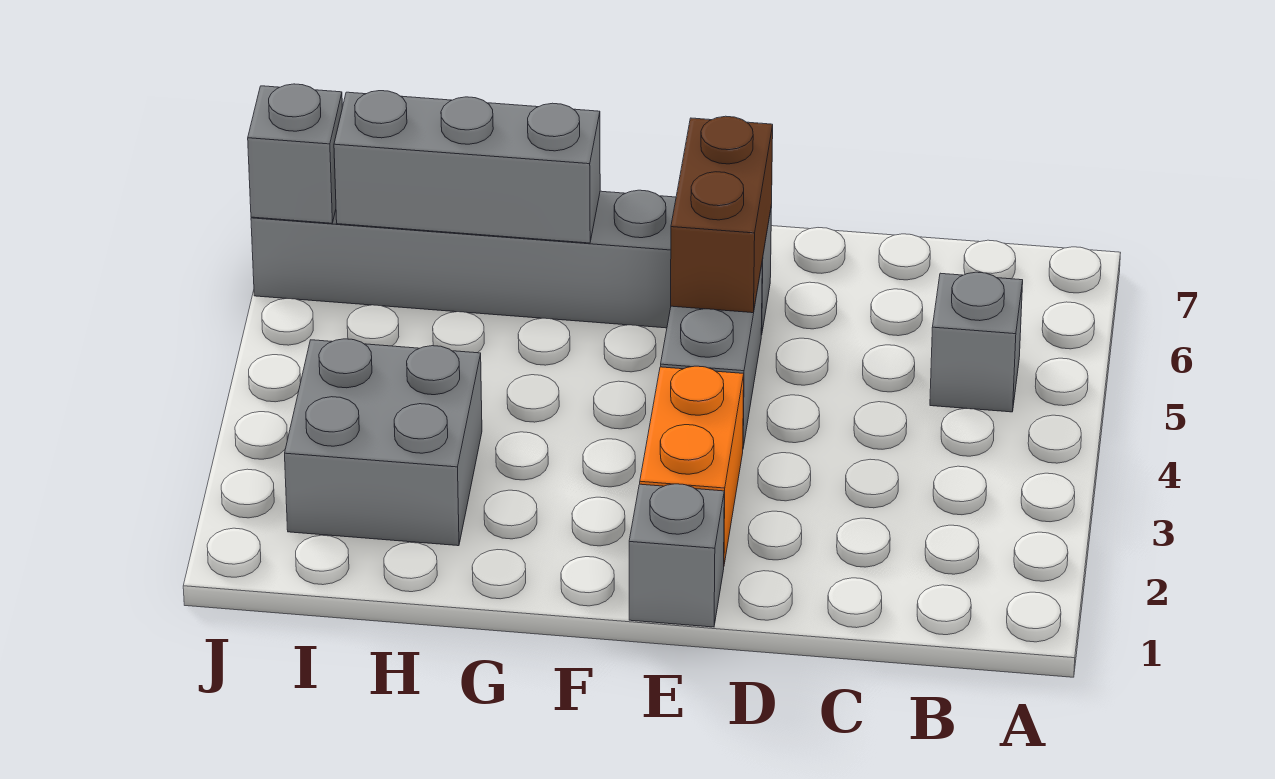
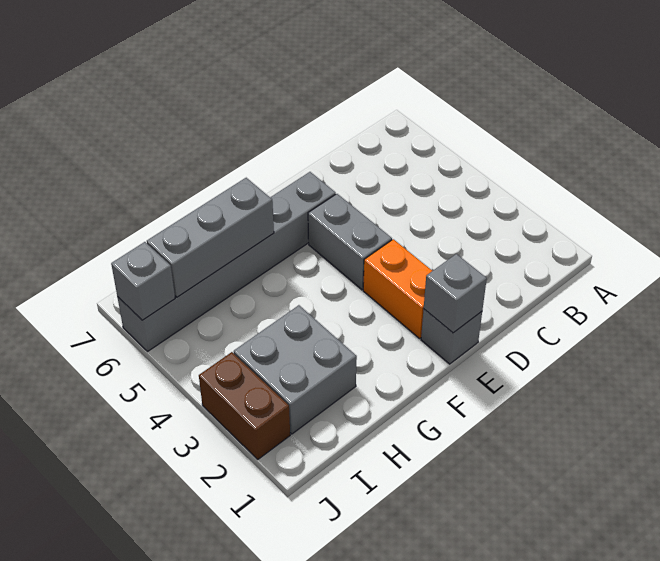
grey 1x1 brick [930,272,1023,412] -> grey 1x1 brick moved to [424,254,487,333]
brown 1x2 brick [671,116,773,313] -> brown 1x2 brick moved to [199,352,290,459]

